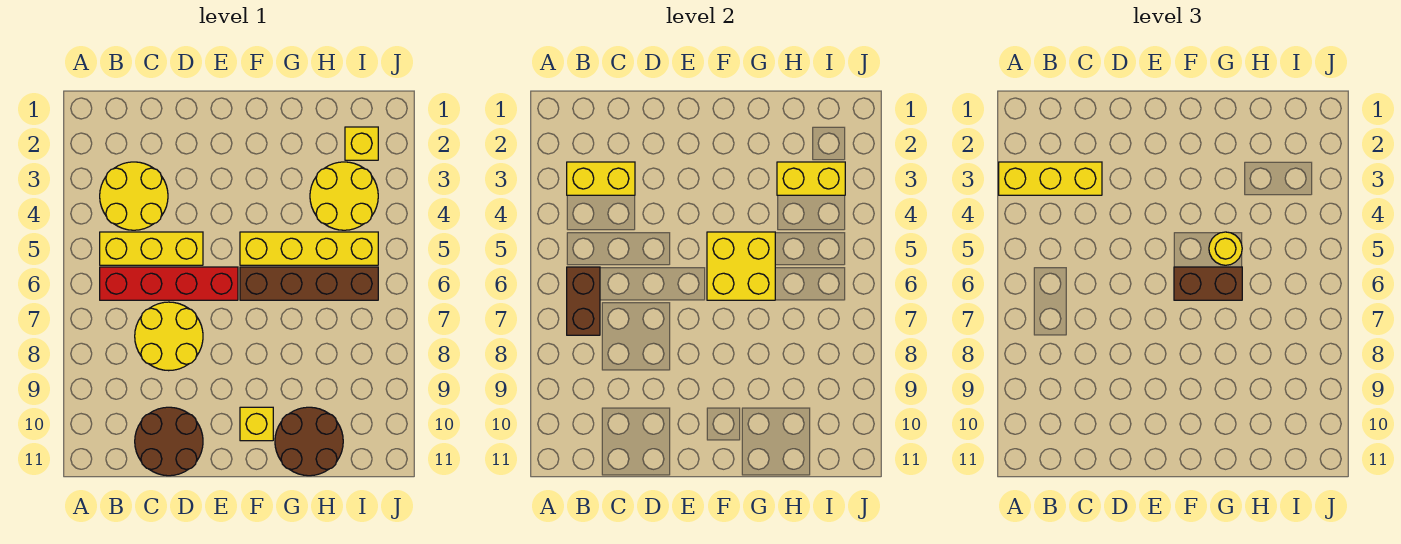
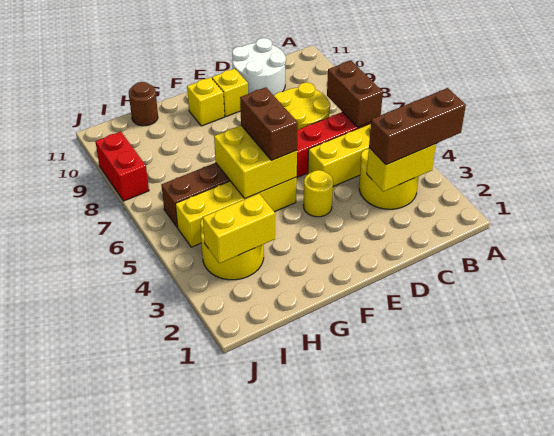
yellow 1x3 brick [999,162,1102,195] -> brown 1x3 brick [369,88,466,165]
brown 2x2 round brick [135,407,203,476] -> white 2x2 round brick [232,38,286,95]
brown 1x2 brick [1174,267,1242,300] -> brown 1x2 brick turned to [240,87,298,161]
yellow 1x1 round brick [1209,232,1242,265] -> yellow 1x1 round brick moved to [303,170,333,217]
brown 2x2 round brick [275,407,343,476] -> brown 1x1 round brick [129,82,158,126]
yellow 1x1 brick [345,127,378,160] -> yellow 1x1 brick moved to [212,69,248,117]
none -> red 1x2 brick [95,132,149,201]

